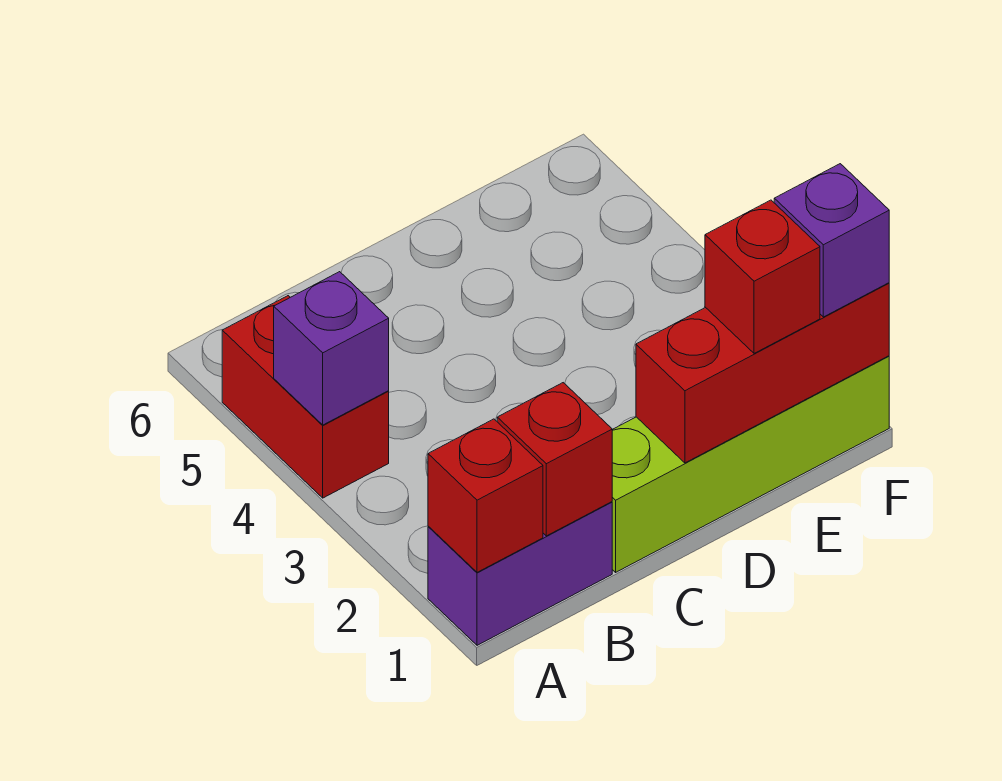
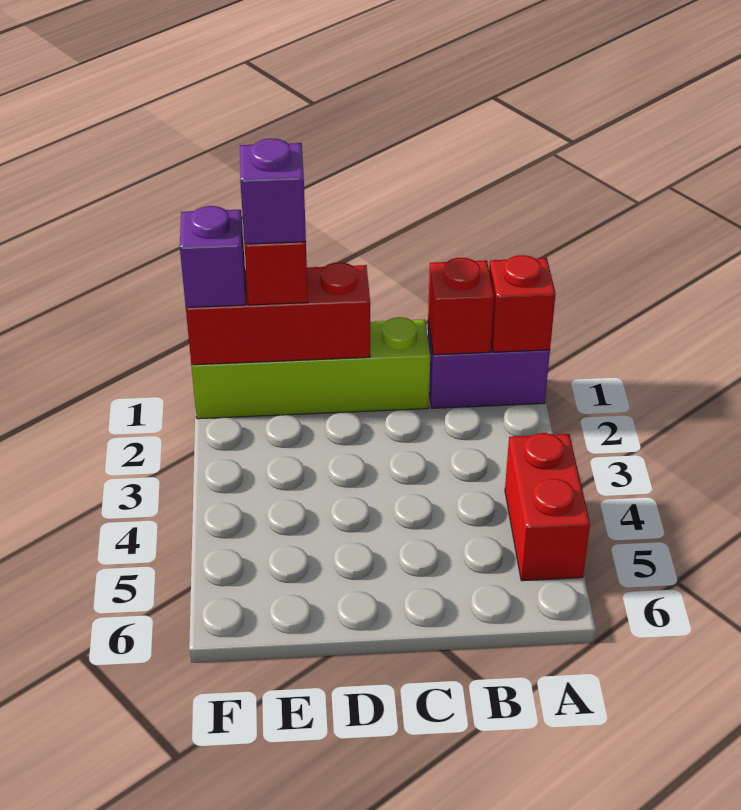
purple 1x1 brick [274,272,389,425] -> purple 1x1 brick moved to [240,139,306,244]

